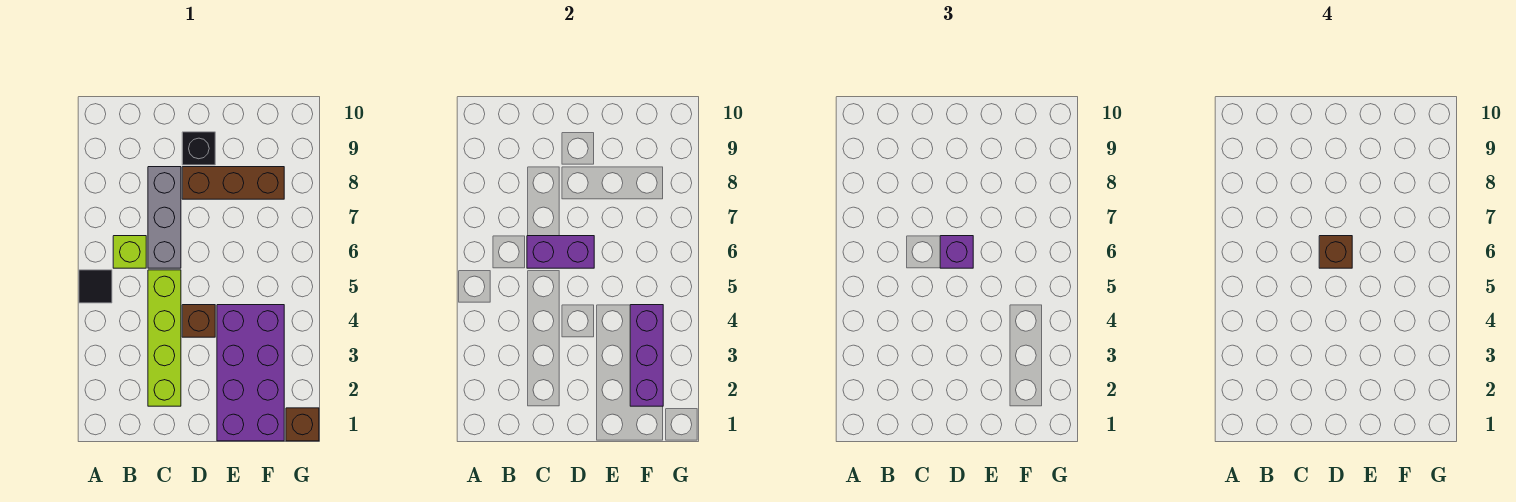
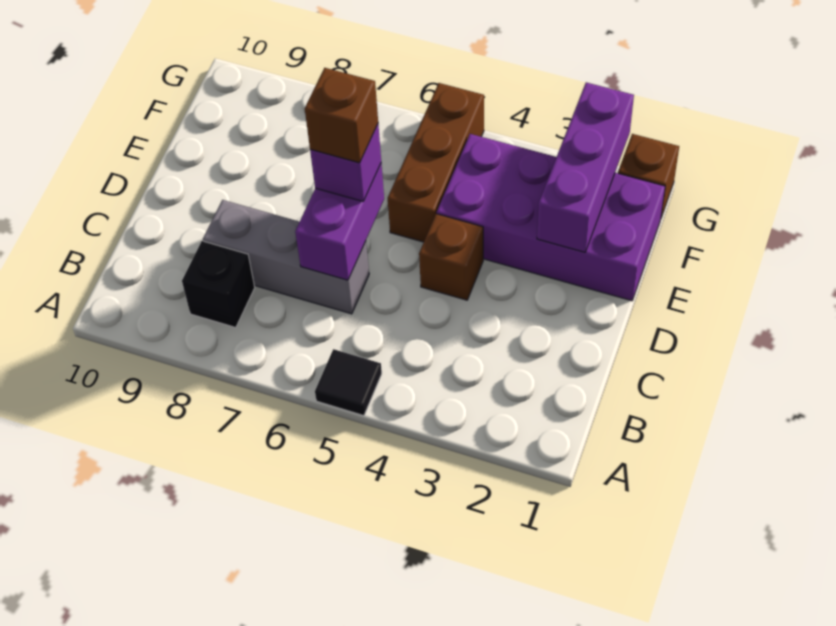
lime 1x1 brick [113,236,146,268] -> none
lime 1x4 brick [148,270,181,406] -> none
brown 1x3 brick [182,167,284,199] -> brown 1x3 brick moved to [388,83,484,242]
black 1x1 brick [182,132,215,165] -> black 1x1 brick moved to [182,241,255,327]
purple 1x3 brick [630,305,663,406] -> purple 1x3 brick turned to [537,82,634,252]

